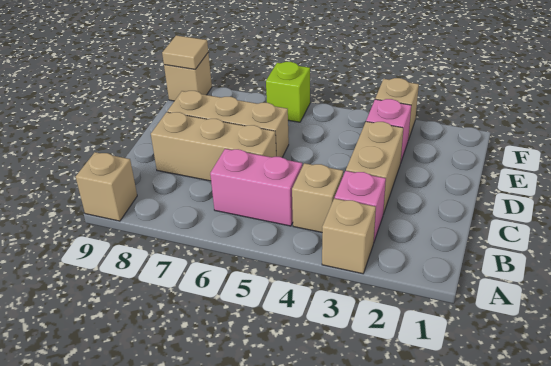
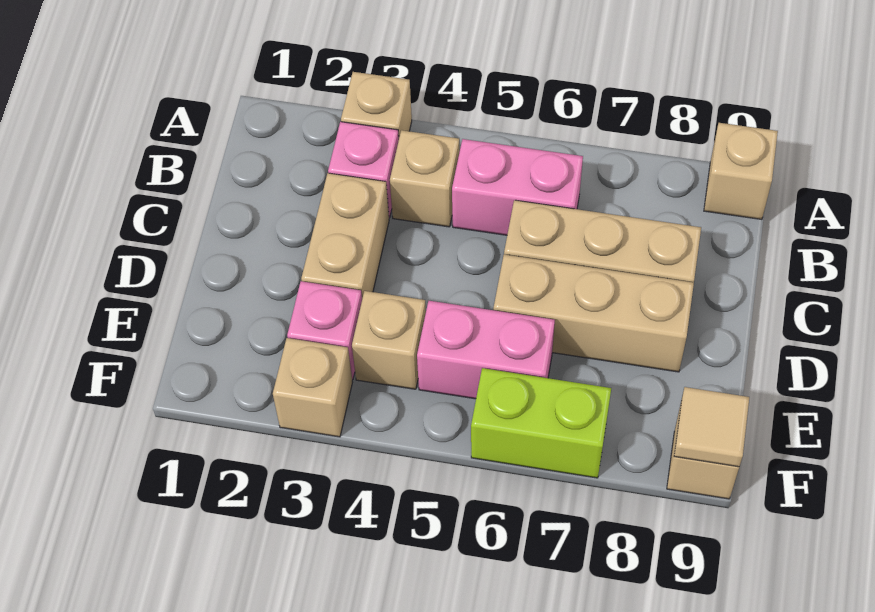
none -> tan 1x1 brick [352,291,426,389]
none -> pink 1x2 brick [417,301,555,399]
lime 1x1 brick [266,62,310,122] -> lime 1x2 brick [471,368,611,478]

